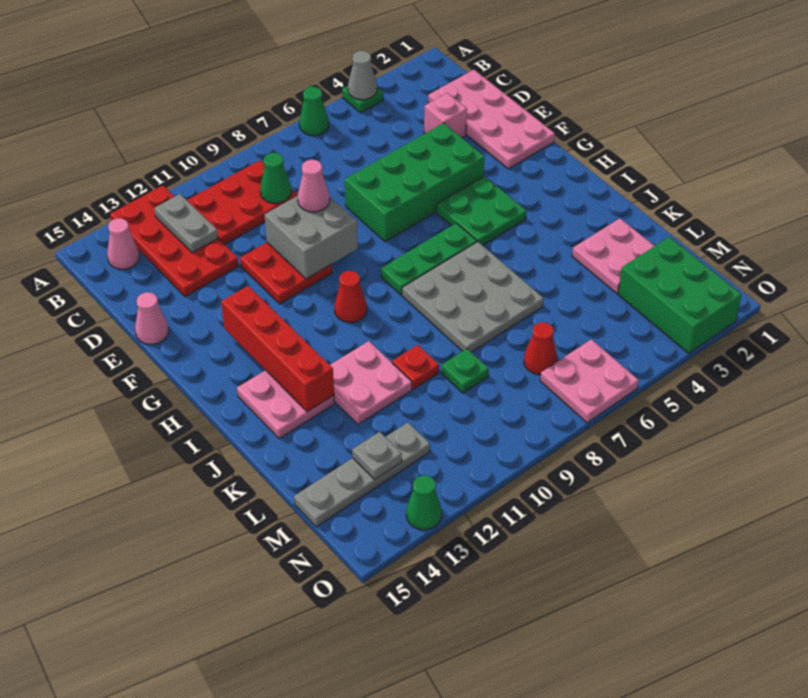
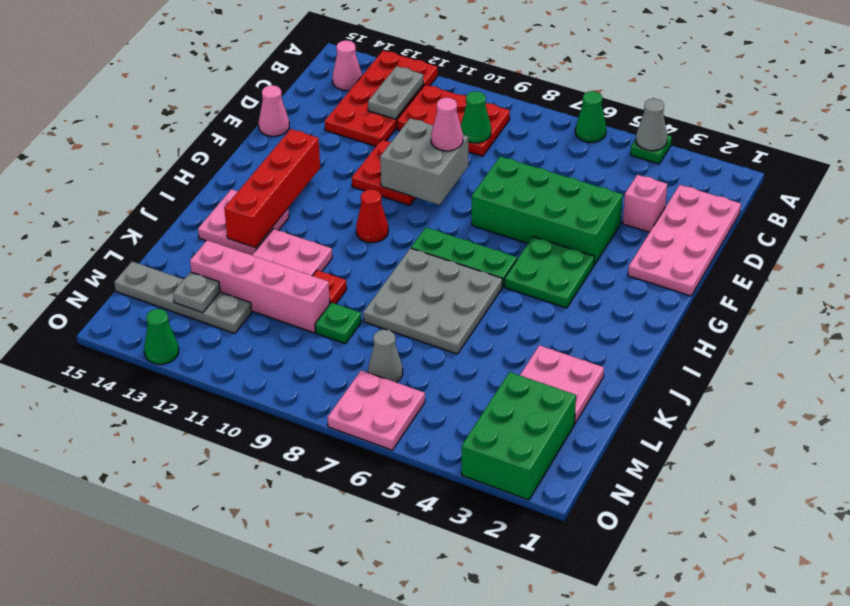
none -> pink 1x4 brick [190,240,330,333]
red 1x1 cone [524,322,557,375] -> grey 1x1 cone [368,330,403,382]

